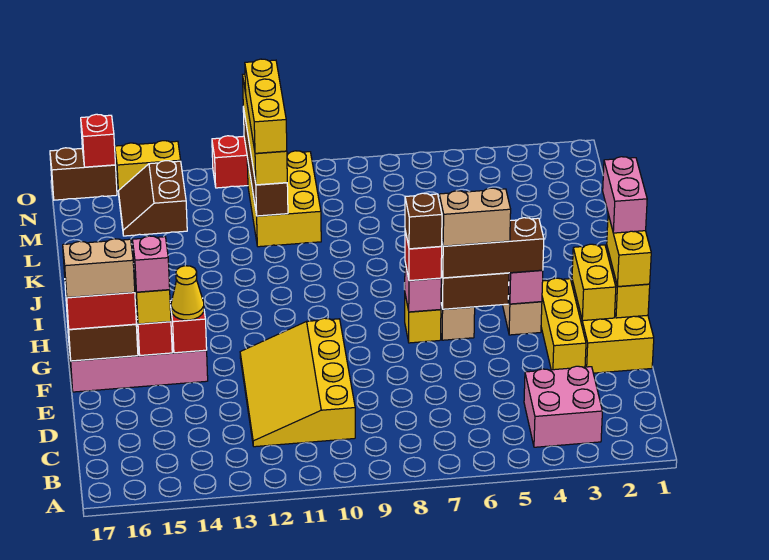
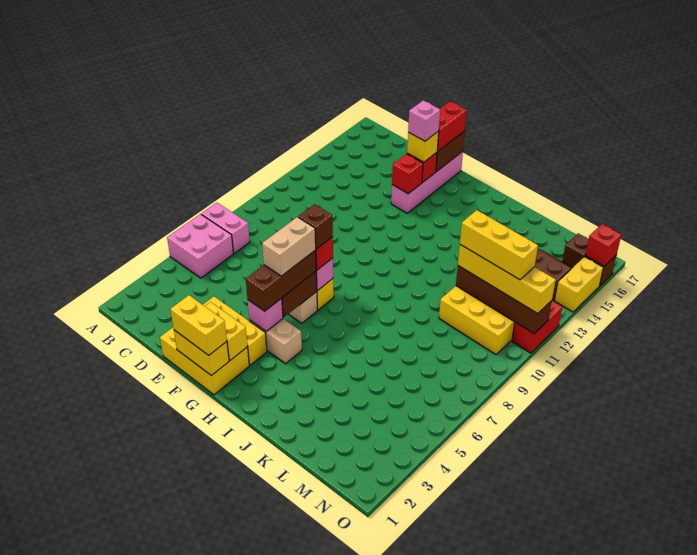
pink 2x2 brick [524,366,602,447] -> pink 2x2 brick moved to [167,214,233,278]
yellow 3x4 slope [240,318,355,447] -> none
yellow 1x1 cone [171,266,204,320] -> none
tan 1x2 brick [63,239,135,298] -> none
pink 1x2 brick [603,157,647,233] -> pink 1x2 brick moved to [201,203,250,253]
brown 1x2 brick [50,148,117,200] -> brown 1x2 brick turned to [562,233,617,286]

